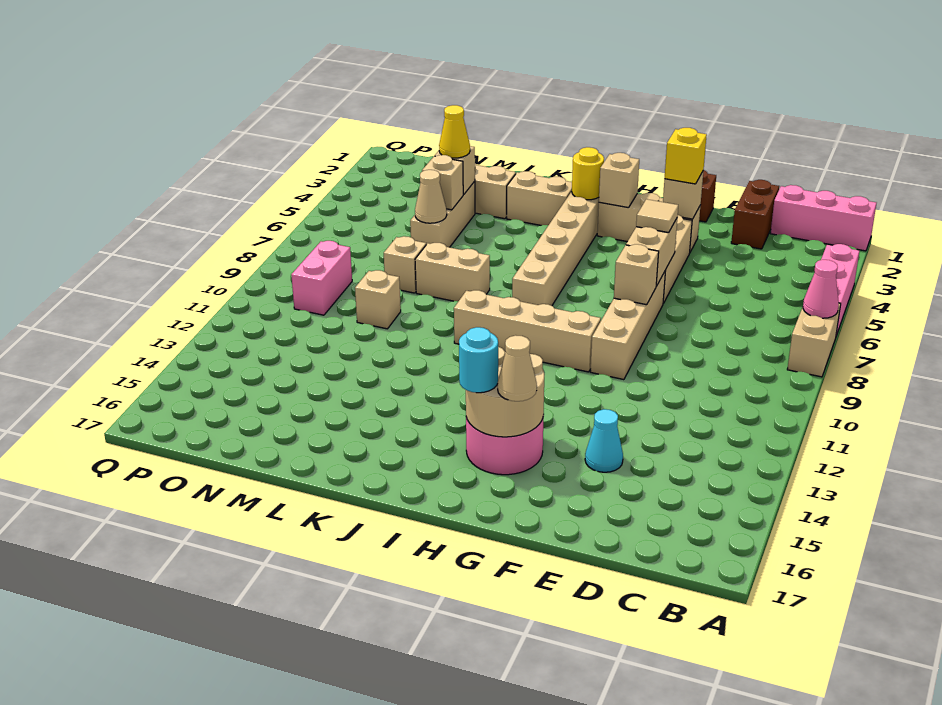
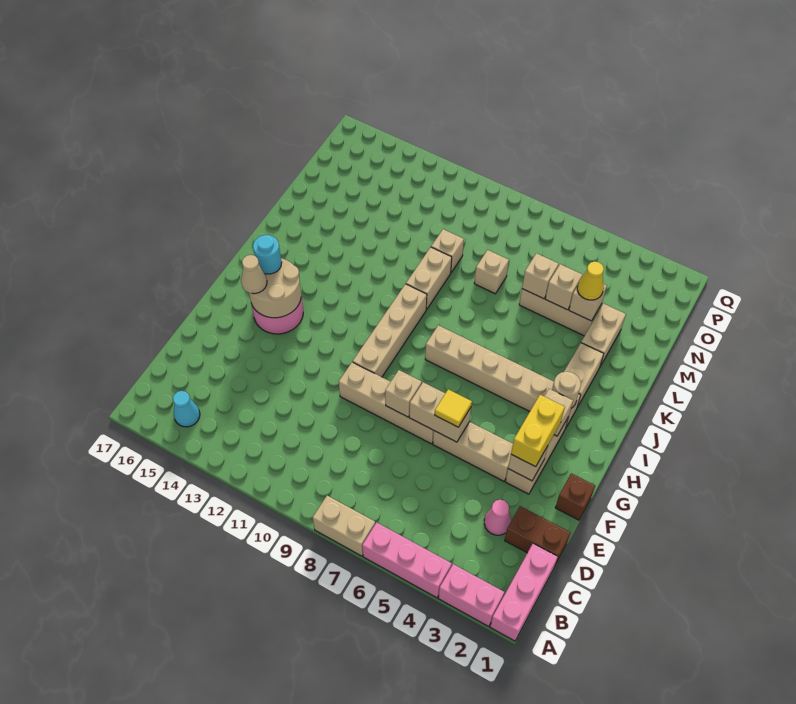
pink 1x1 cone [803,260,839,318] -> pink 1x1 cone moved to [484,500,511,535]
cyan 1x1 cone [585,409,623,472] -> cyan 1x1 cone moved to [173,391,200,427]
yellow 1x1 brick [665,128,707,184] -> yellow 1x2 brick [511,395,565,467]
tan 1x1 tile [636,199,678,233] -> yellow 1x1 tile [435,389,472,427]
yellow 1x1 round brick [572,147,604,200] -> tan 1x1 round brick [552,372,581,408]
tan 1x2 brick [415,243,490,301] -> tan 1x2 brick moved to [406,247,452,310]
tan 1x1 cone [415,170,447,223] -> tan 1x1 brick [522,253,559,299]
pink 1x2 brick [291,241,352,315] -> pink 1x2 brick moved to [438,564,504,627]

